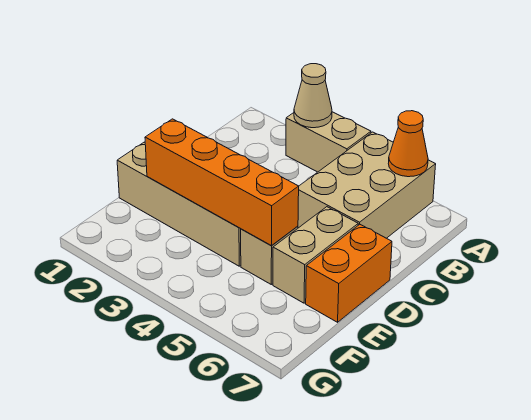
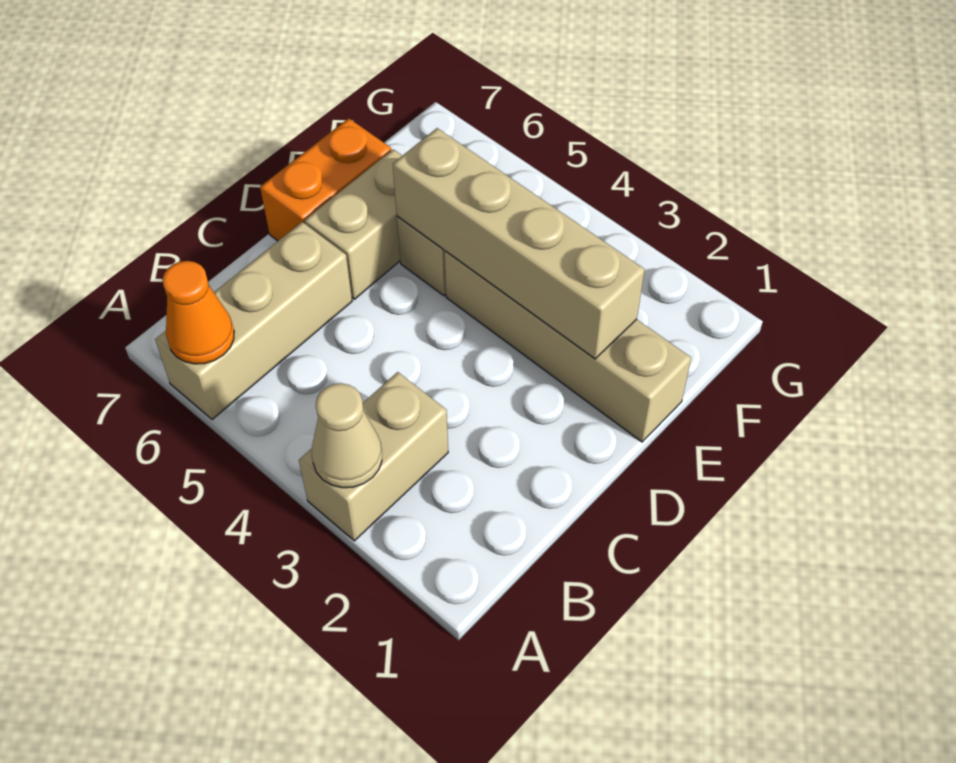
tan 1x2 brick [286,112,371,172] -> tan 1x2 brick turned to [299,372,448,541]
tan 2x3 brick [298,132,436,238] -> tan 1x3 brick [155,222,352,420]
orange 1x4 brick [145,119,299,246] -> tan 1x4 brick [393,128,645,359]

